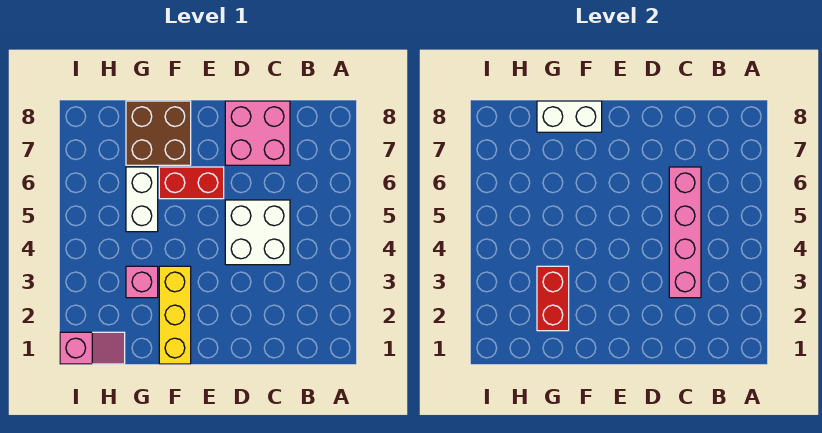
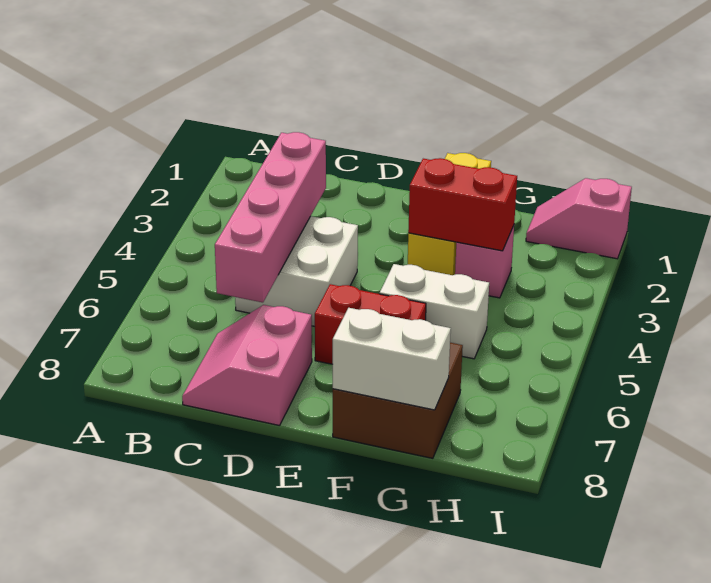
pink 2x2 brick [225,101,290,165] -> pink 2x2 slope [182,305,312,426]
red 1x2 brick [537,266,569,331] -> red 1x2 brick turned to [408,158,517,251]
white 1x2 brick [126,167,158,232] -> white 1x2 brick turned to [380,264,489,359]

